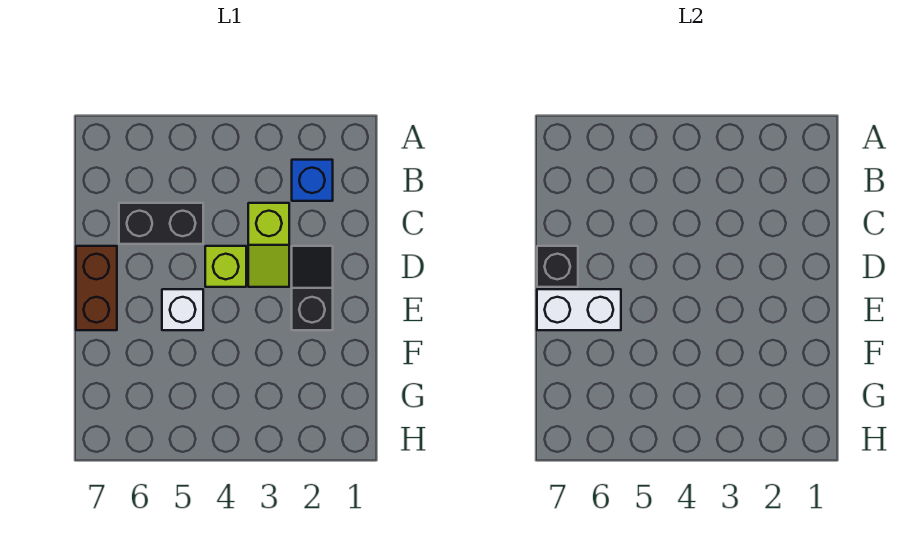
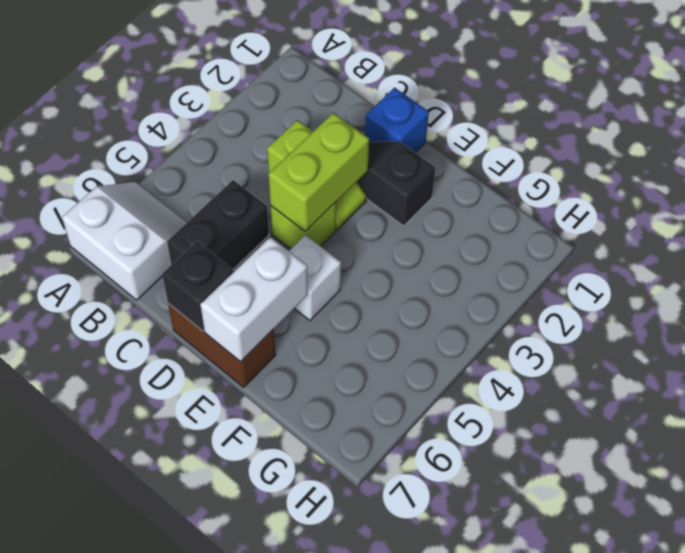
none -> white 2x2 slope [62,182,187,300]
blue 1x1 brick [292,160,333,201] -> blue 1x1 brick moved to [365,88,429,153]
none -> lime 1x2 brick [268,113,369,231]

